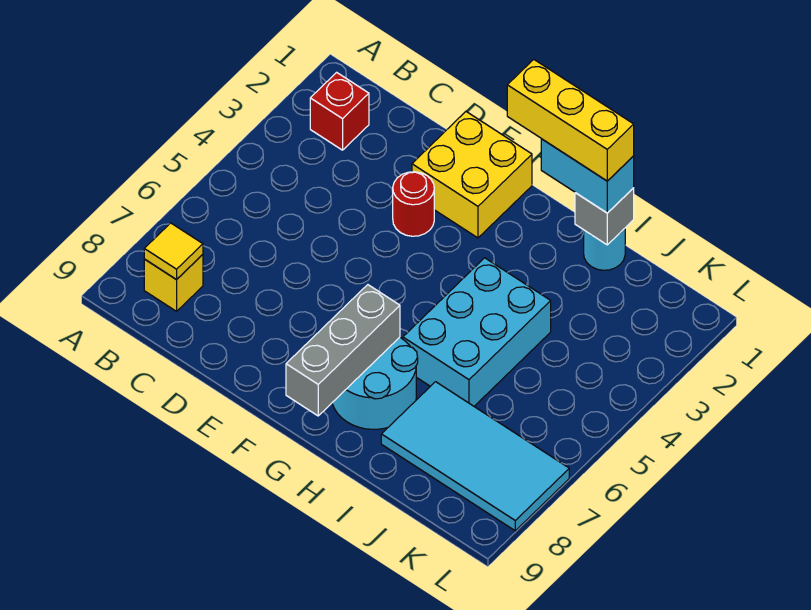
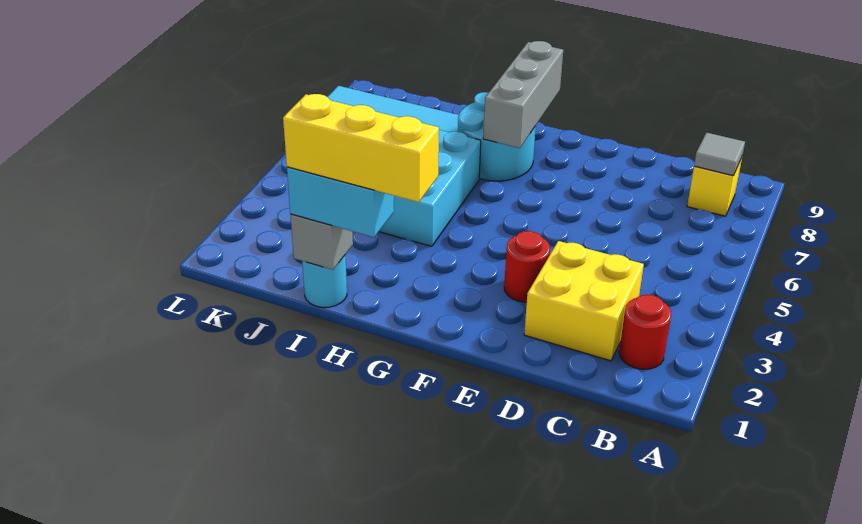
red 1x1 brick [310,72,369,150] -> red 1x1 round brick [619,294,671,369]
yellow 1x1 tile [144,223,203,280] -> grey 1x1 tile [694,133,745,176]
yellow 2x2 brick [412,112,532,238] -> yellow 2x2 brick moved to [524,241,644,361]

